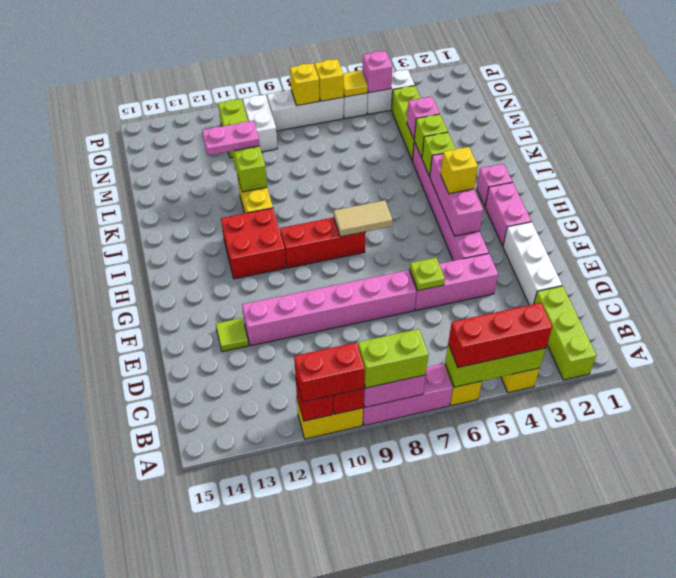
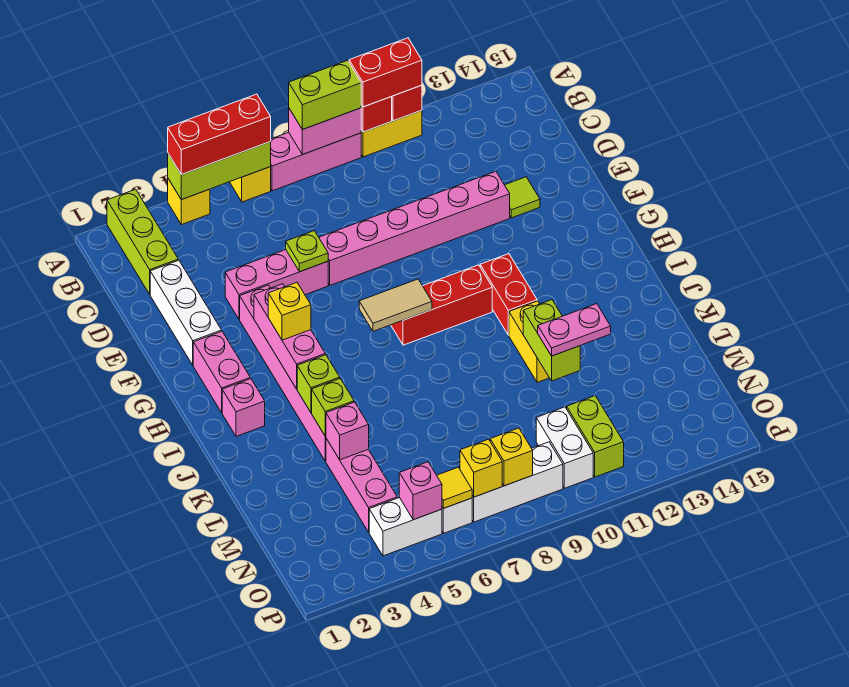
red 2x2 brick [221,208,286,279] -> red 1x2 brick [480,254,537,335]
lime 1x3 brick [391,86,420,161] -> pink 1x3 brick [326,439,397,532]

